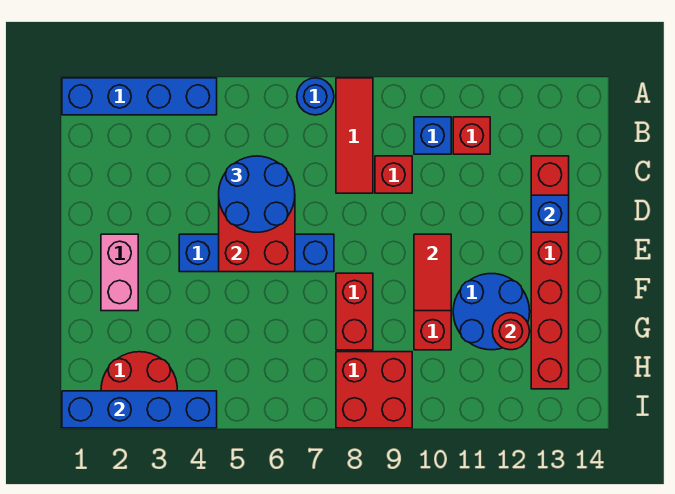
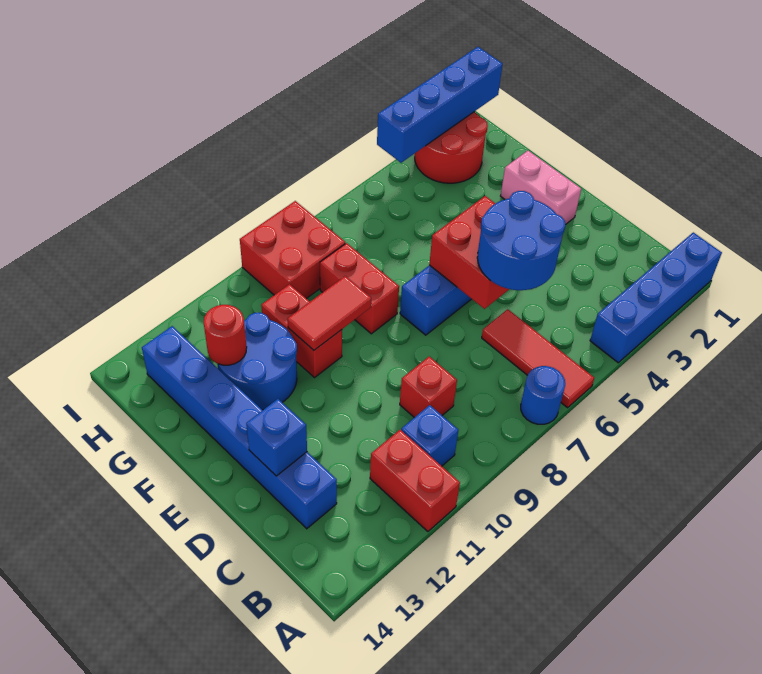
red 1x3 tile [336,78,373,193] -> red 1x3 tile moved to [482,309,594,408]
red 1x1 brick [453,117,490,154] -> red 1x2 brick [370,430,460,531]
red 1x6 brick [531,156,569,389] -> blue 1x6 brick [142,326,337,529]
red 1x2 tile [414,234,451,311] -> red 1x2 tile turned to [288,276,371,350]

